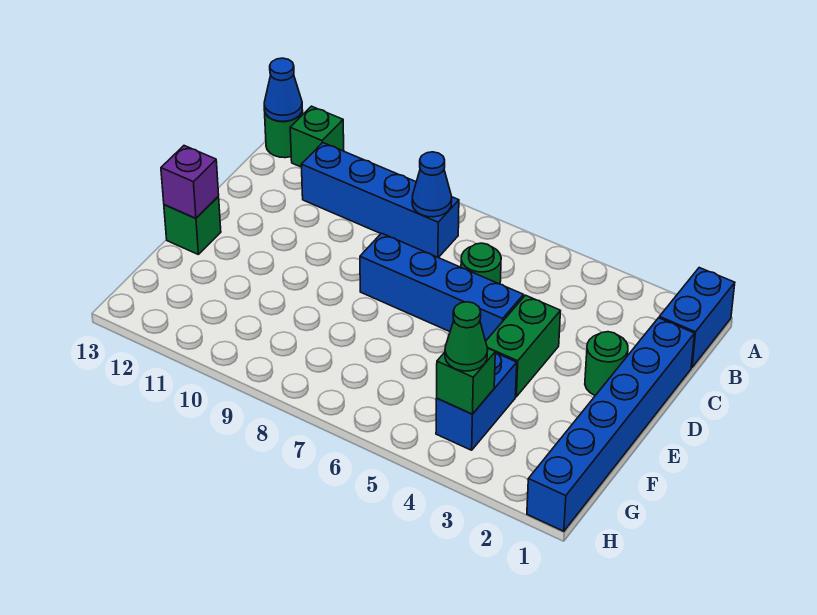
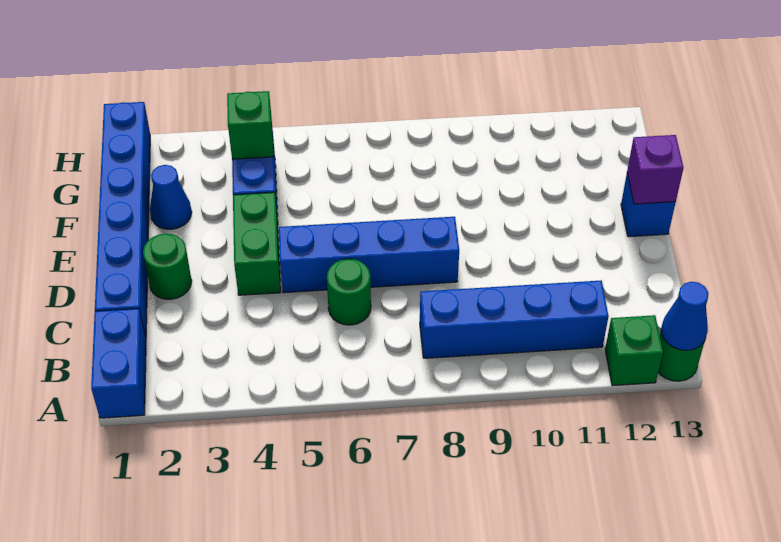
blue 1x1 cone [412,152,452,217] -> blue 1x1 cone moved to [150,165,192,229]
green 1x1 brick [164,197,221,254] -> blue 1x1 brick [621,174,676,237]
green 1x1 cone [445,302,488,371] -> none

